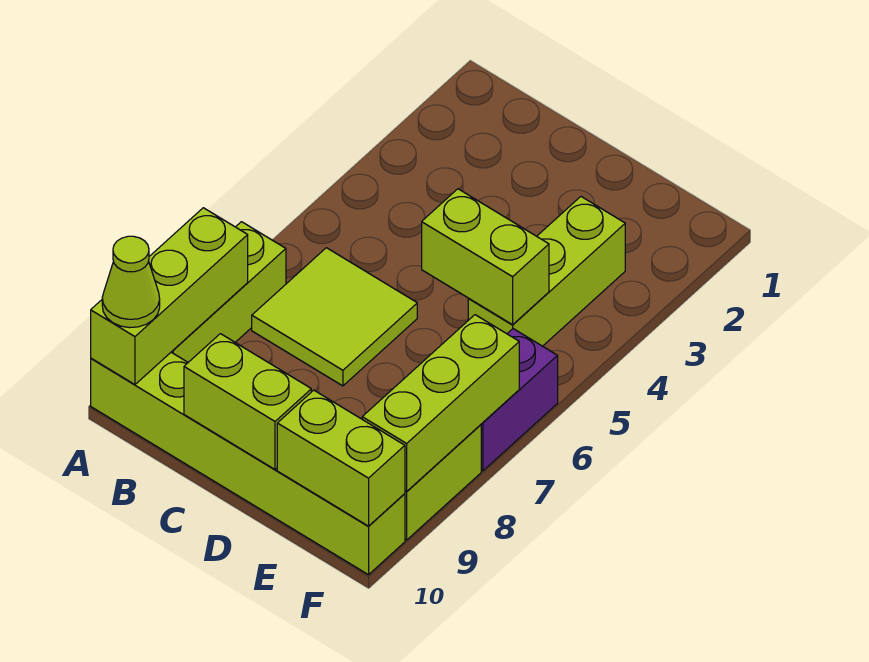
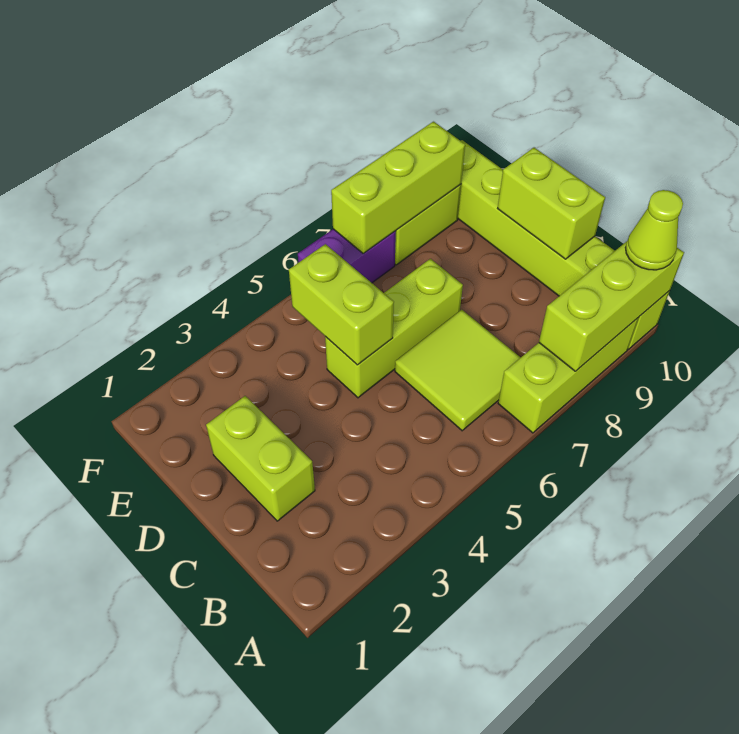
lime 1x3 brick [468,197,625,346] -> lime 1x3 brick moved to [325,259,463,398]
lime 1x2 brick [277,390,405,526] -> lime 1x2 brick moved to [206,396,315,521]

